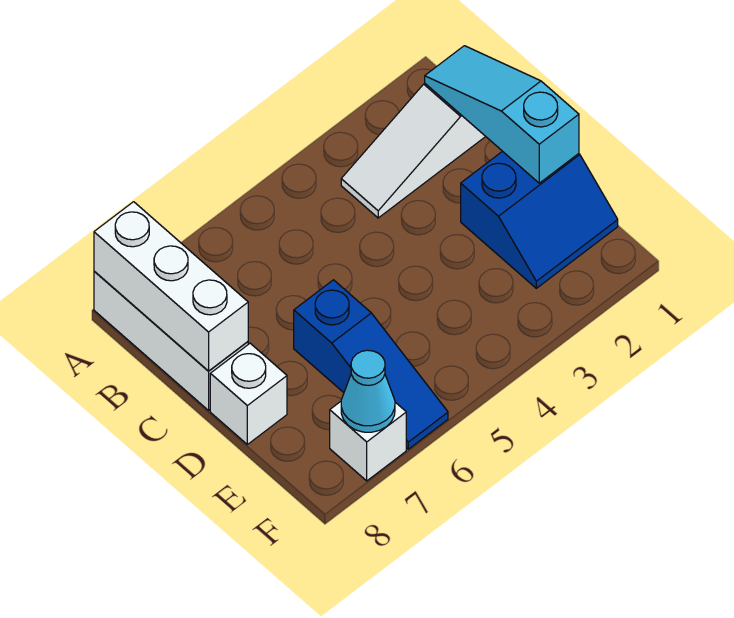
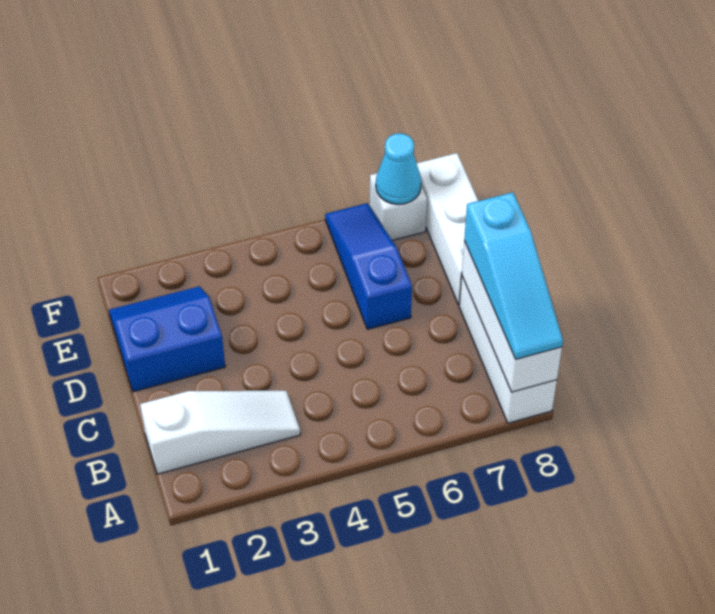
cyan 1x3 slope [425,46,579,183] -> cyan 1x3 slope moved to [464,192,563,359]
white 1x1 brick [210,343,287,444] -> white 1x3 brick [417,153,478,305]

